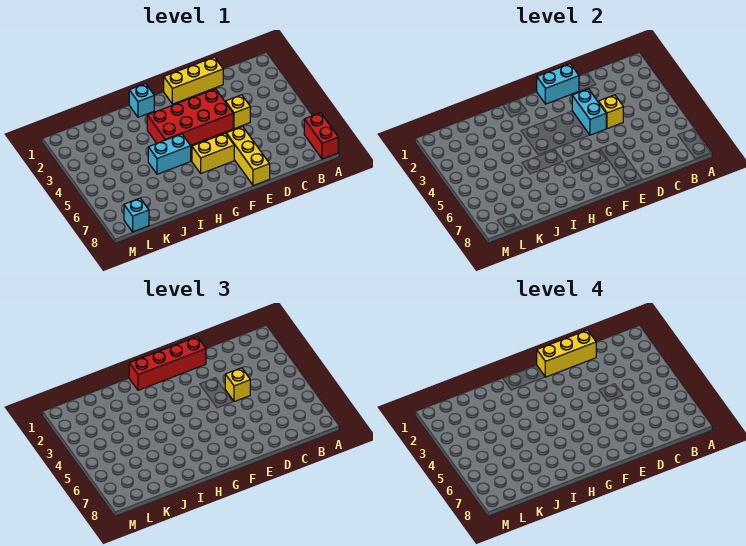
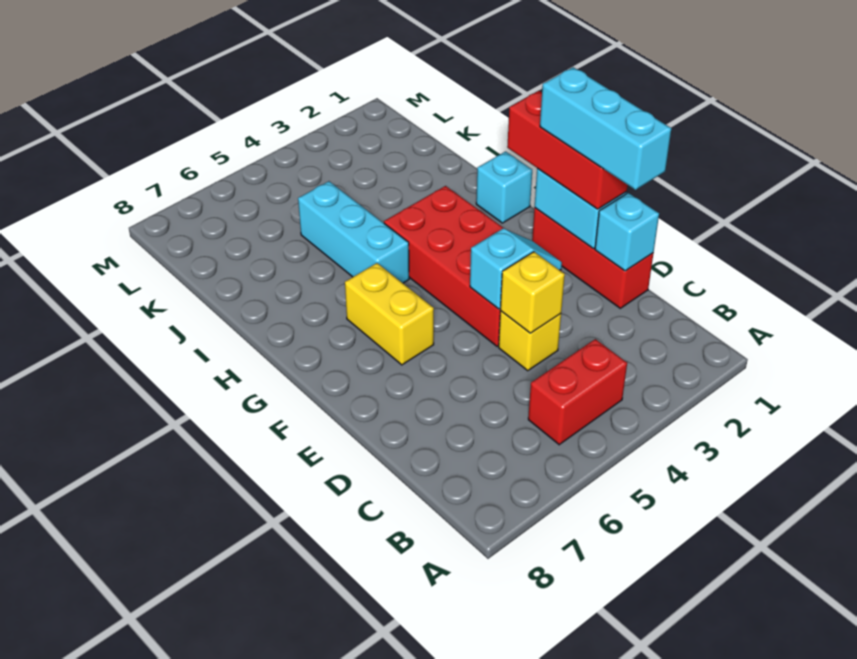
red 1x2 brick [304,113,338,159] -> red 1x2 brick moved to [528,339,627,445]
yellow 1x3 brick [164,57,223,104] -> red 1x3 brick [532,208,653,308]
yellow 1x3 brick [537,330,596,377] -> cyan 1x3 brick [540,67,671,190]
yellow 1x1 brick [225,368,250,402] -> none
red 1x4 brick [129,337,206,390] -> red 1x3 brick [507,91,628,209]
cyan 1x2 brick [572,89,606,135] -> cyan 1x2 slope [470,228,562,309]
yellow 1x3 brick [226,127,270,186] -> none
cyan 1x2 brick [148,134,191,174] -> cyan 1x3 brick [298,181,409,283]
cyan 1x1 brick [124,198,149,232] -> cyan 1x1 brick moved to [595,193,659,271]

